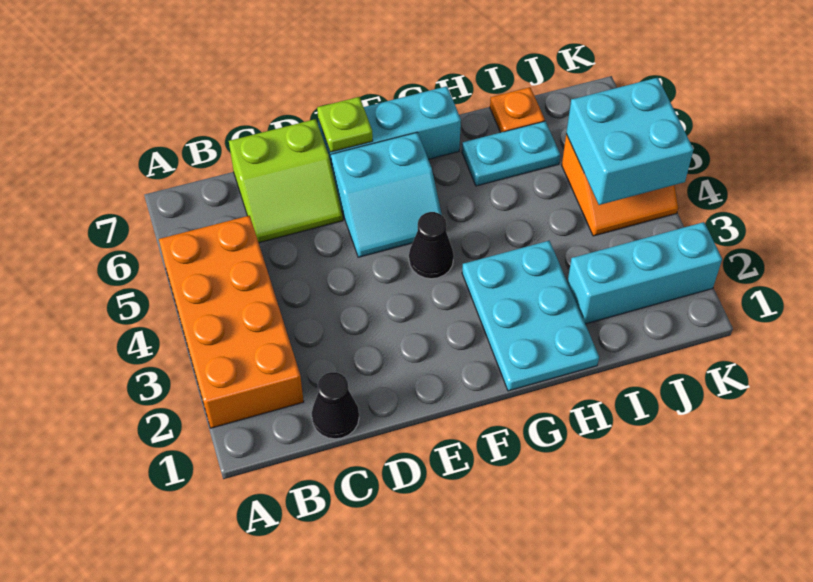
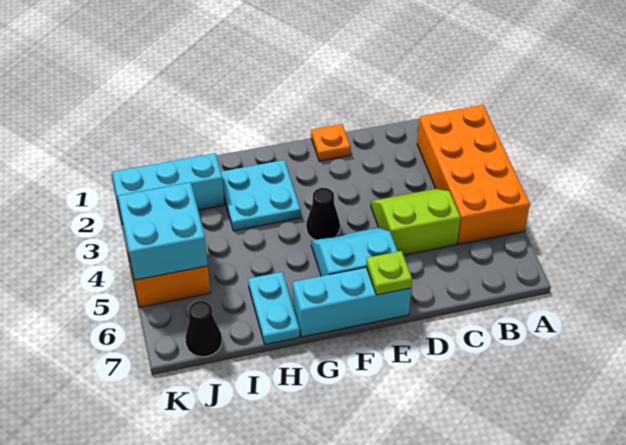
black 1x1 cone [312,372,359,439] -> black 1x1 cone moved to [185,301,222,357]
lime 2x2 slope [229,119,343,243] -> lime 2x2 slope moved to [371,189,460,255]
cyan 2x3 plate [462,241,599,391] -> cyan 2x2 plate [221,160,301,231]
cyan 1x2 plate [462,121,560,186] -> cyan 1x2 plate turned to [248,272,300,344]
orange 1x1 plate [490,87,545,133] -> orange 1x1 plate moved to [311,124,351,161]

